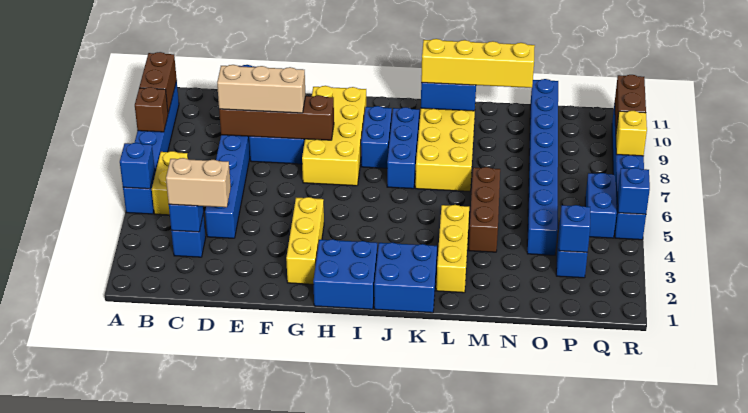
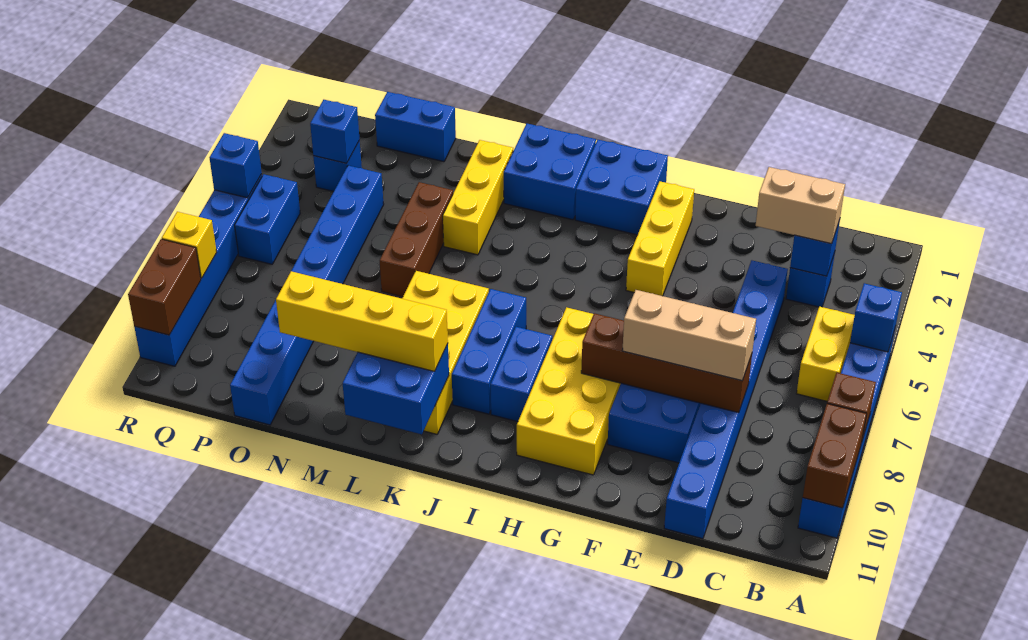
none -> blue 1x2 brick [375,92,456,162]

